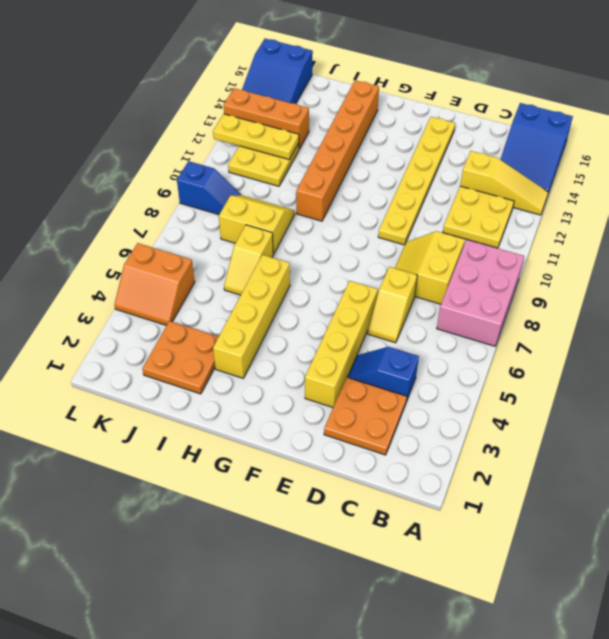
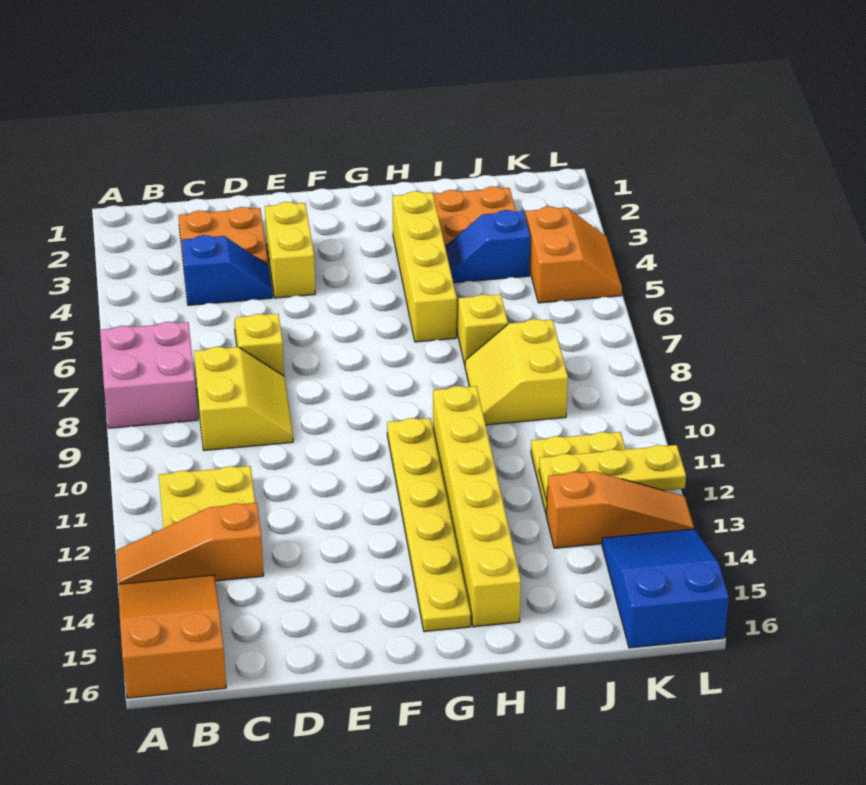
pink 2x3 brick [437,240,524,346] -> pink 2x2 brick [100,322,198,428]
yellow 1x3 slope [460,151,548,215] -> orange 1x3 slope [116,503,264,584]
blue 2x3 slope [500,103,573,193] -> orange 2x3 slope [119,575,226,698]
yellow 1x4 brick [305,281,378,407] -> yellow 1x2 brick [265,202,315,298]
yellow 1x6 plate [378,117,455,245] -> yellow 1x6 plate moved to [387,418,471,632]
orange 1x6 brick [296,80,379,221] -> yellow 1x6 brick [433,386,521,627]
yellow 2x2 slope [219,195,295,255] -> yellow 2x2 slope turned to [465,319,568,425]
orange 1x3 brick [223,88,309,149] -> orange 1x3 slope [546,471,694,548]
orange 2x2 slope [115,243,195,325] -> orange 2x2 slope turned to [526,206,622,303]
blue 1x2 slope [177,161,241,215] -> blue 1x2 slope moved to [445,210,530,283]

